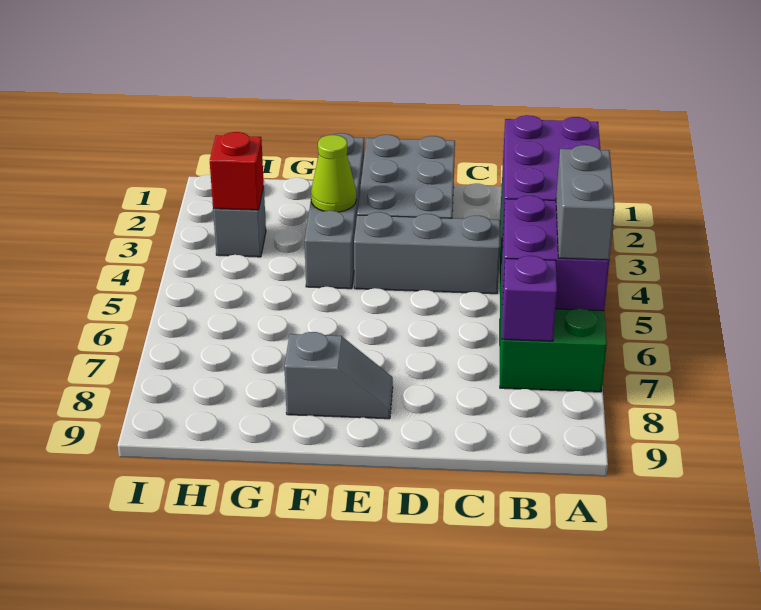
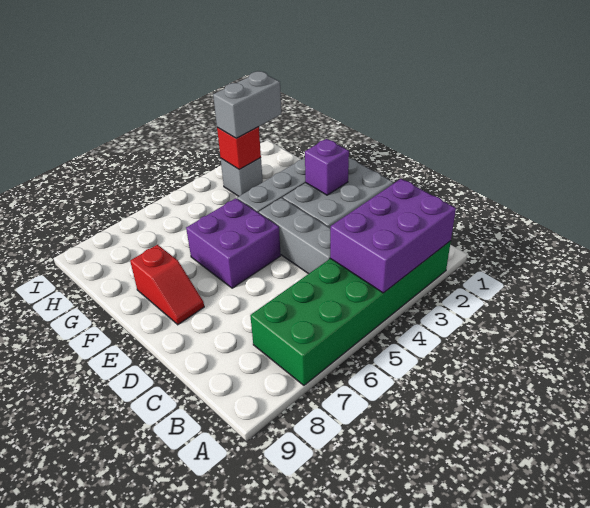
purple 2x2 brick [502,196,609,311] -> purple 2x2 brick moved to [186,198,281,288]
grey 1x2 brick [556,145,615,260] -> grey 1x2 brick moved to [213,71,281,138]
purple 1x1 brick [502,256,557,341] -> purple 1x1 brick moved to [305,139,349,195]
grey 1x2 slope [284,332,393,419] -> red 1x2 slope [130,245,204,325]
lime 1x1 cone [311,135,356,212] -> none

